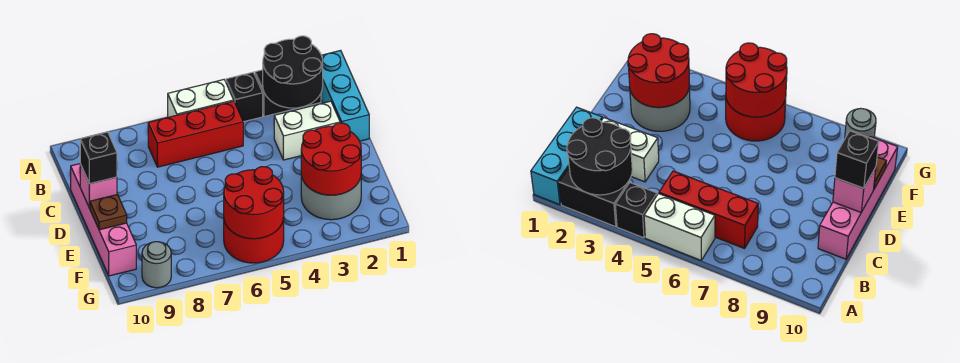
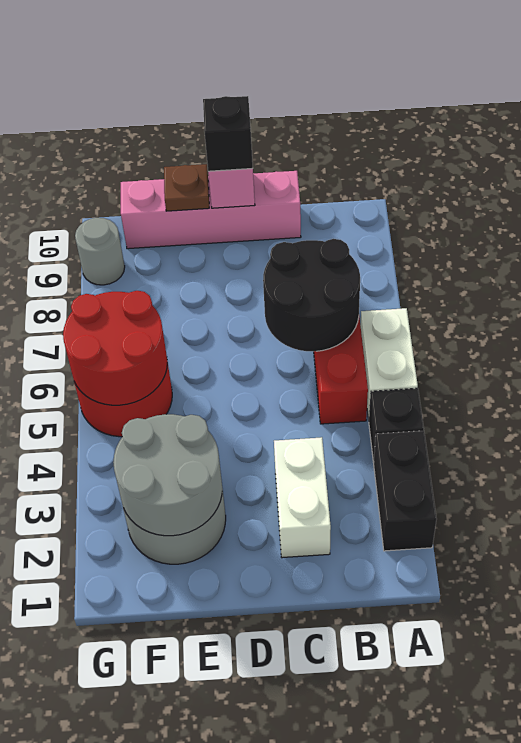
cyan 1x3 brick [321,50,369,141] -> none
black 2x2 round brick [263,36,323,108] -> black 2x2 round brick moved to [263,239,360,351]
red 2x2 round brick [301,123,361,195] -> grey 2x2 round brick [113,414,222,536]

